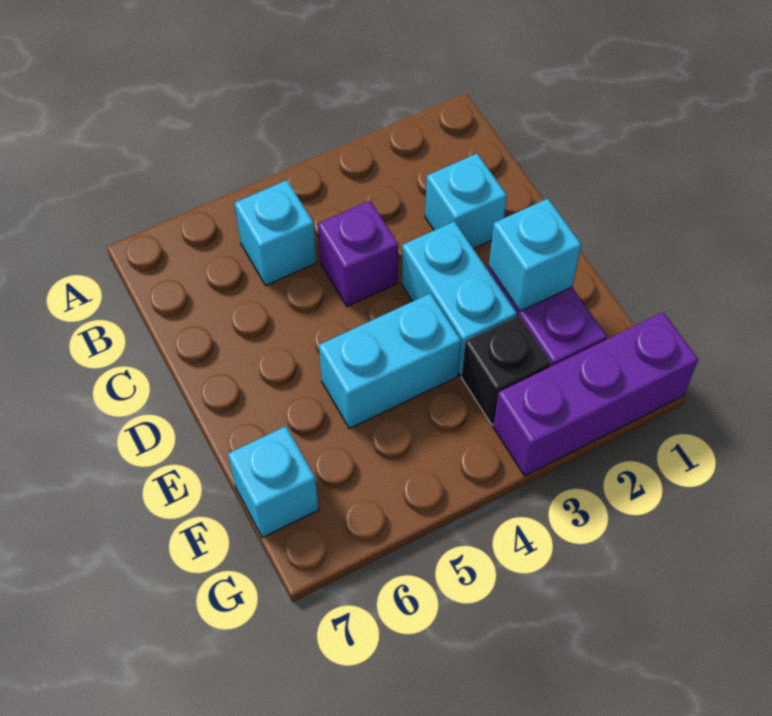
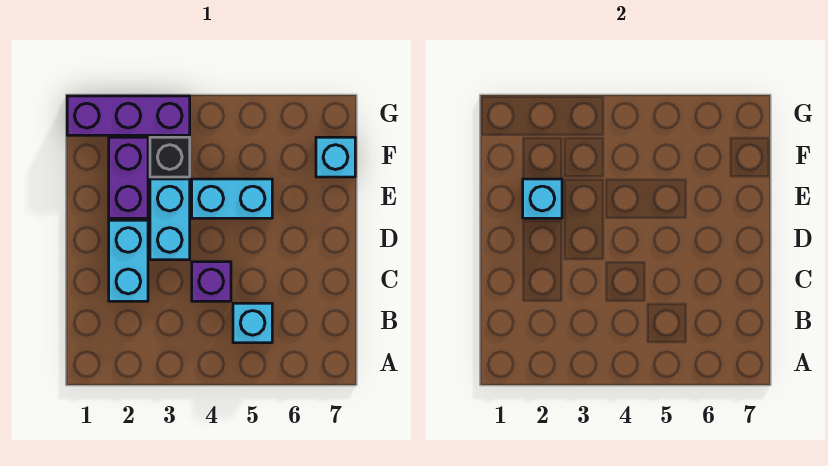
cyan 1x1 brick [425,154,507,249] -> cyan 1x2 brick [109,220,148,301]

